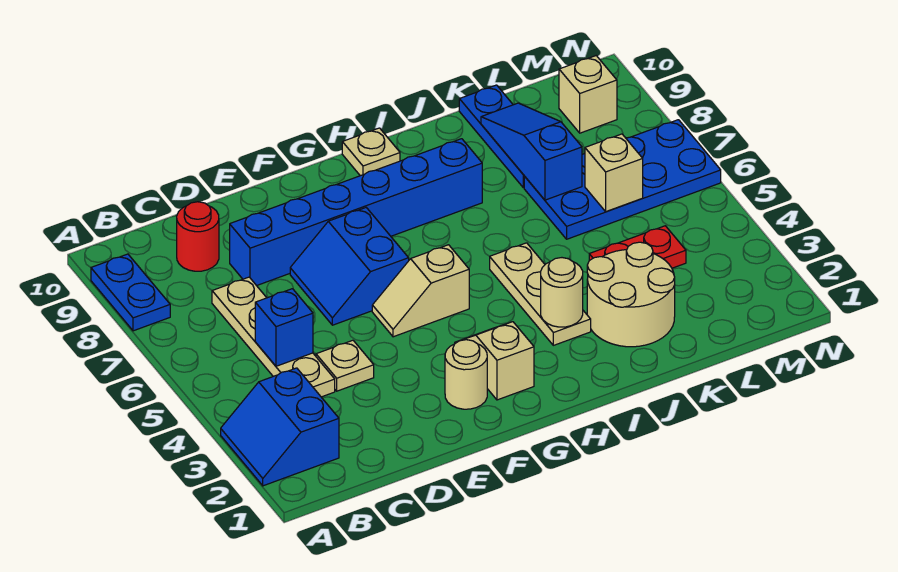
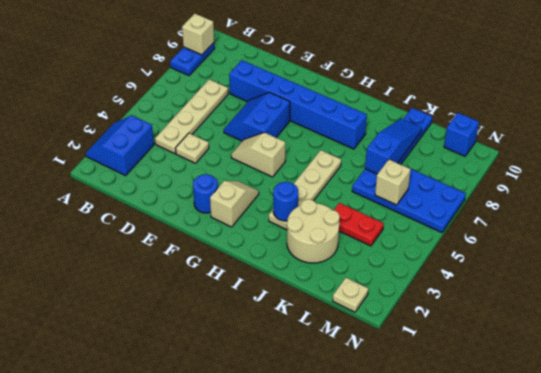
blue 1x1 brick [255,289,313,366] -> blue 1x1 brick moved to [444,113,479,156]
red 1x1 round brick [177,202,219,271] -> none
tan 1x1 round brick [445,340,487,409] -> blue 1x1 round brick [193,174,218,213]
tan 1x1 plate [342,128,400,176] -> tan 1x1 plate moved to [333,278,368,312]
tan 1x3 plate [490,243,591,345] -> tan 1x4 plate [269,150,341,230]
tan 1x1 round brick [541,258,583,327] -> blue 1x1 round brick [273,182,298,221]
tan 1x1 brick [559,56,617,133] -> tan 1x1 brick moved to [182,14,214,55]

